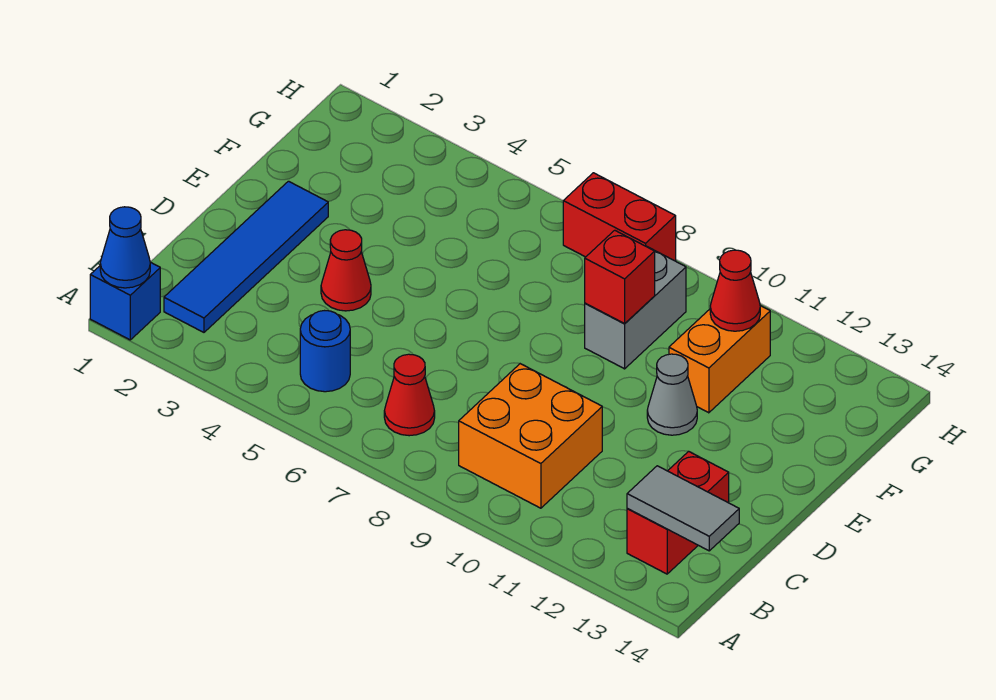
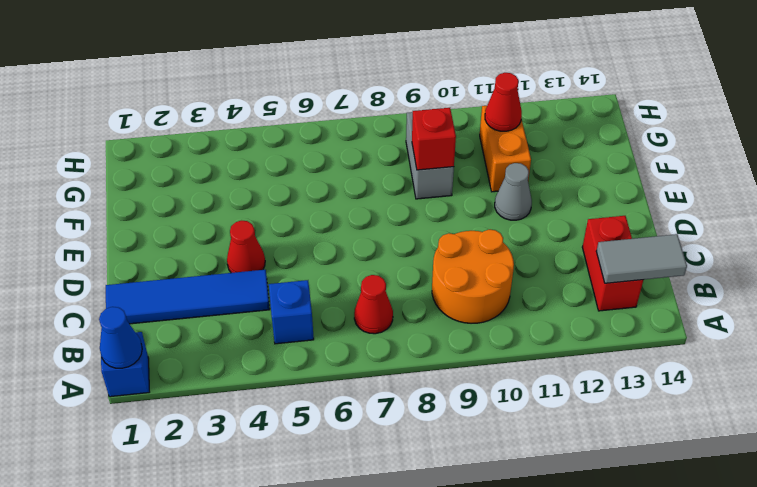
blue 1x4 tile [164,181,328,332] -> blue 1x4 tile turned to [106,270,270,324]
blue 1x1 round brick [300,311,350,392] -> blue 1x1 brick [269,280,314,344]
orange 2x2 brick [459,364,602,508] -> orange 2x2 round brick [432,230,514,323]
red 1x2 brick [563,173,676,261] -> none

